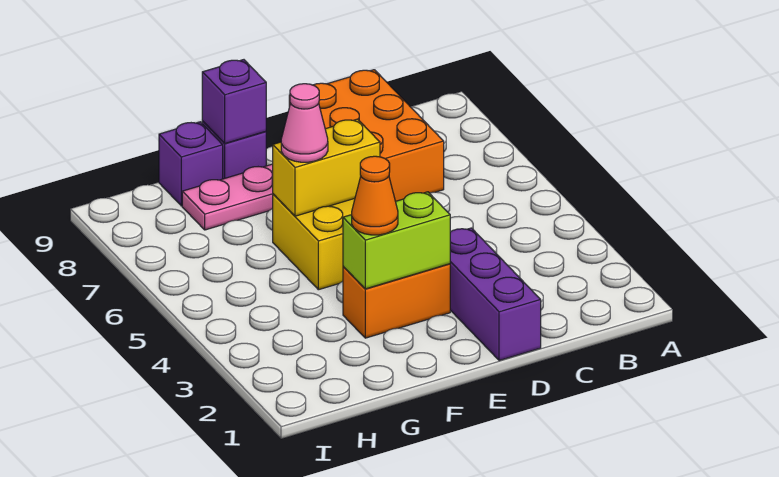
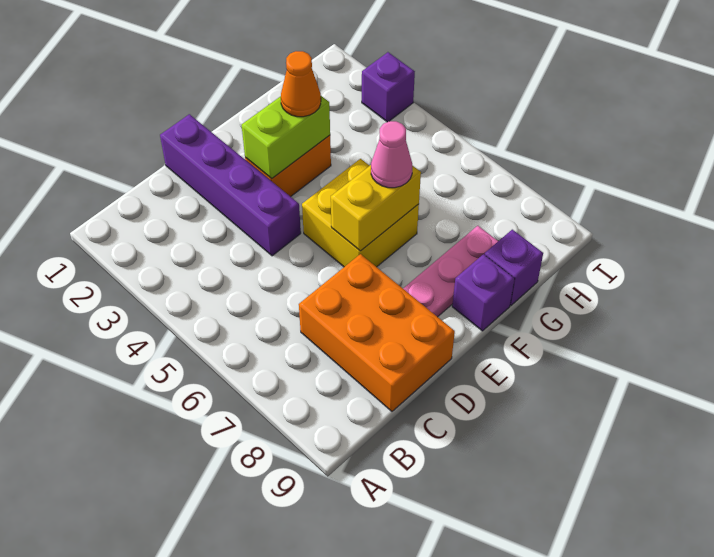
purple 1x3 brick [450,228,541,361] -> purple 1x4 brick [160,114,301,256]
purple 1x1 brick [202,60,266,143] -> purple 1x1 brick moved to [362,52,415,122]

